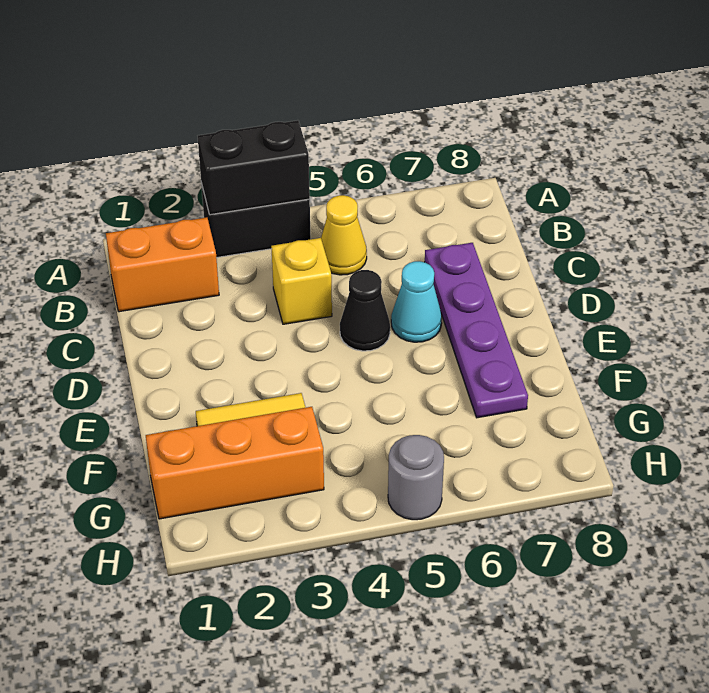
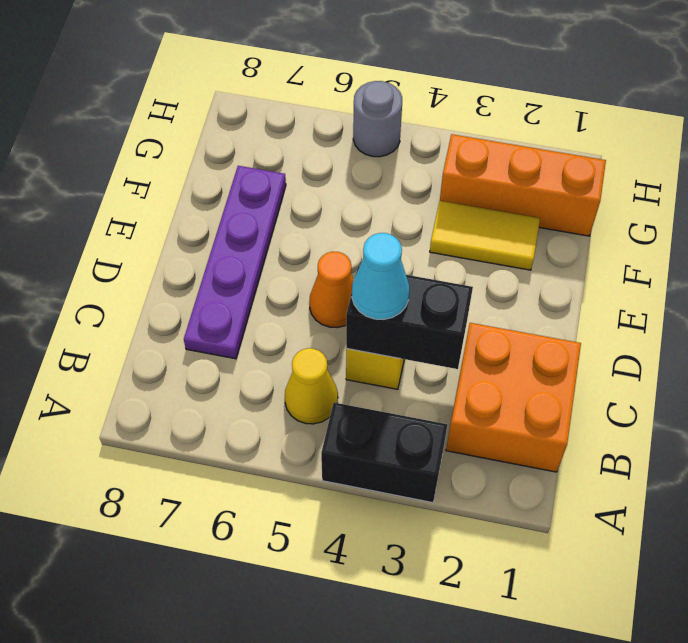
black 1x2 brick [198,120,310,215] -> black 1x2 brick moved to [346,266,473,369]
orange 1x2 brick [106,217,219,312] -> orange 2x2 brick [446,323,581,472]
black 1x1 cone [340,270,390,351] -> orange 1x1 cone [309,252,354,328]
cyan 1x1 cone [391,261,442,342] -> cyan 1x1 cone moved to [352,233,409,320]

